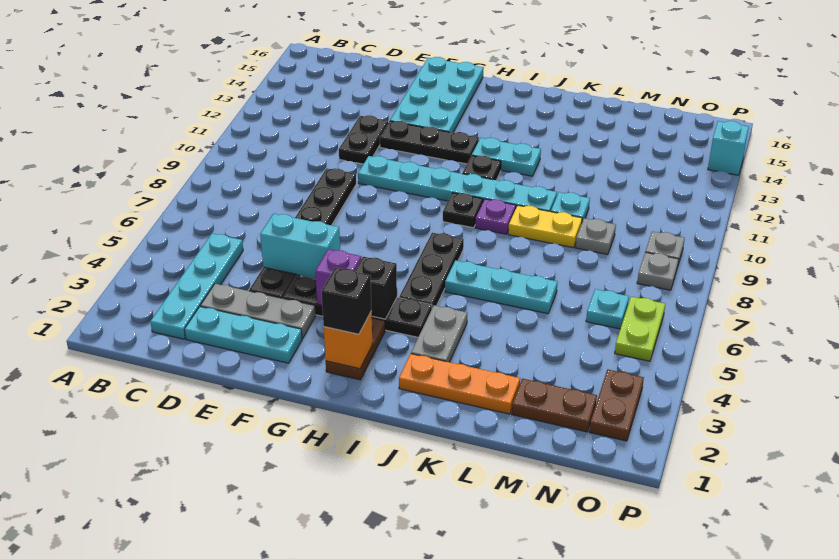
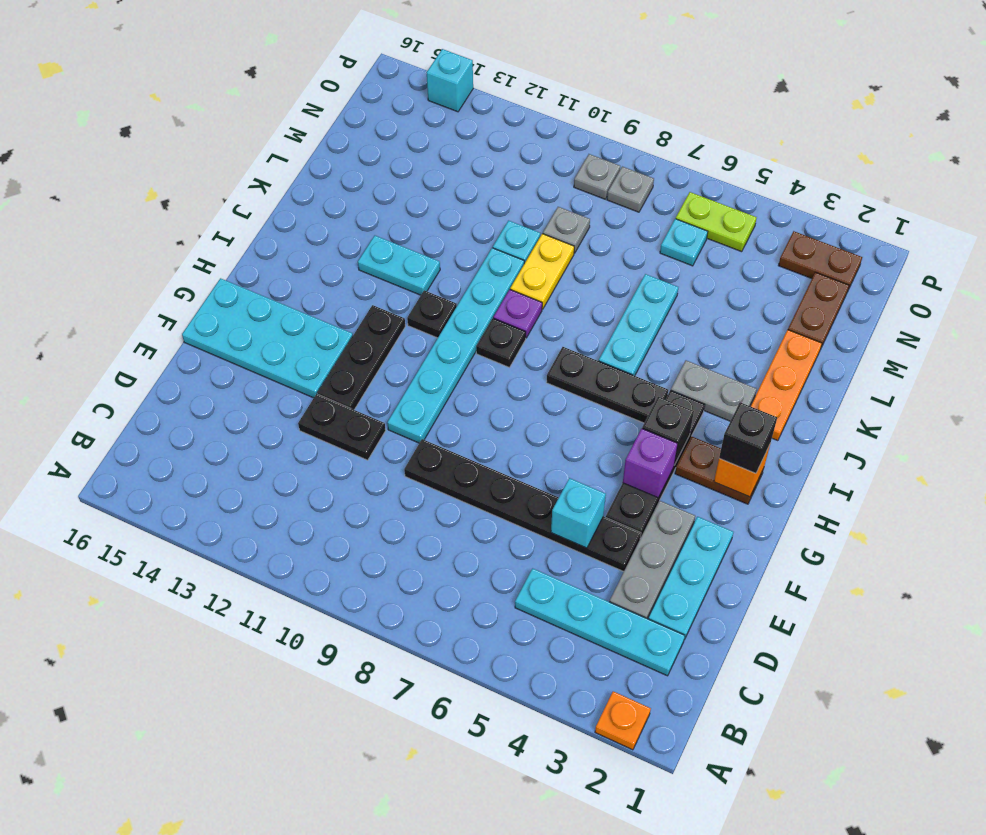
none -> orange 1x1 plate [595,691,651,750]
cyan 1x2 brick [260,214,340,278] -> cyan 1x1 brick [551,478,606,548]
cyan 1x2 plate [472,138,541,176] -> cyan 1x2 plate turned to [358,236,440,295]

